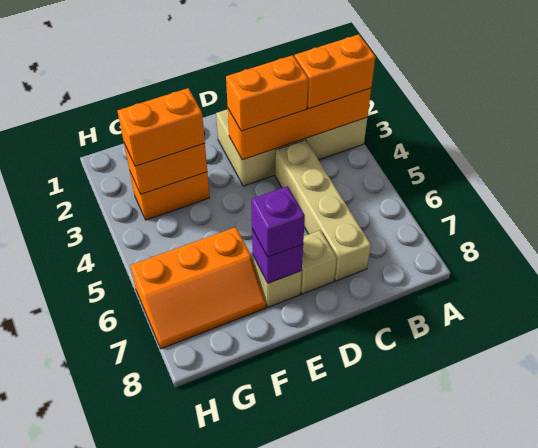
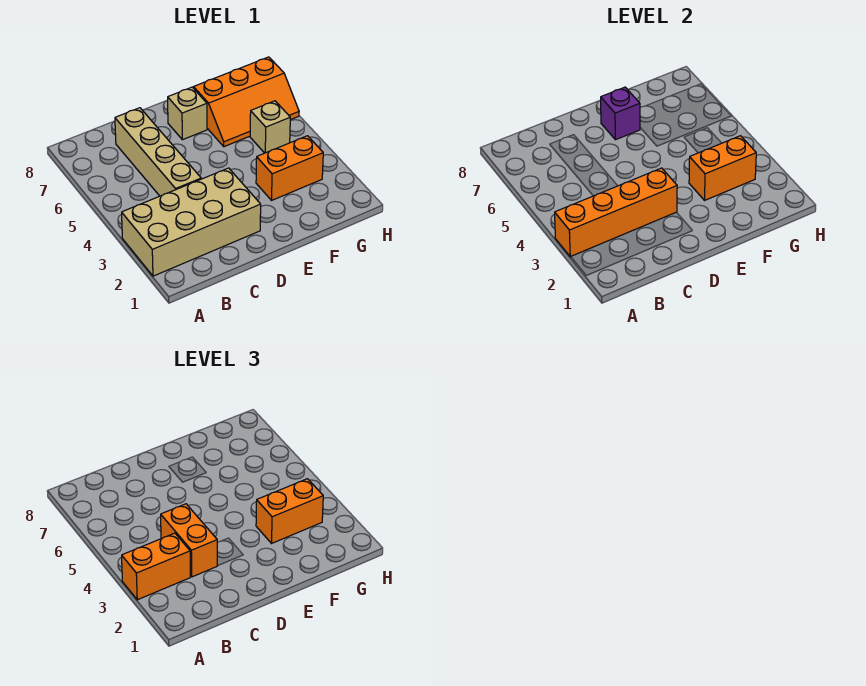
orange 1x2 brick [226,55,308,131] -> orange 1x2 brick turned to [161,504,217,577]
tan 1x1 brick [301,230,337,294] -> tan 1x1 brick moved to [250,101,290,153]
purple 1x1 brick [251,186,305,257] -> none
orange 2x3 slope [130,227,266,349] -> orange 2x3 slope turned to [194,57,299,147]

